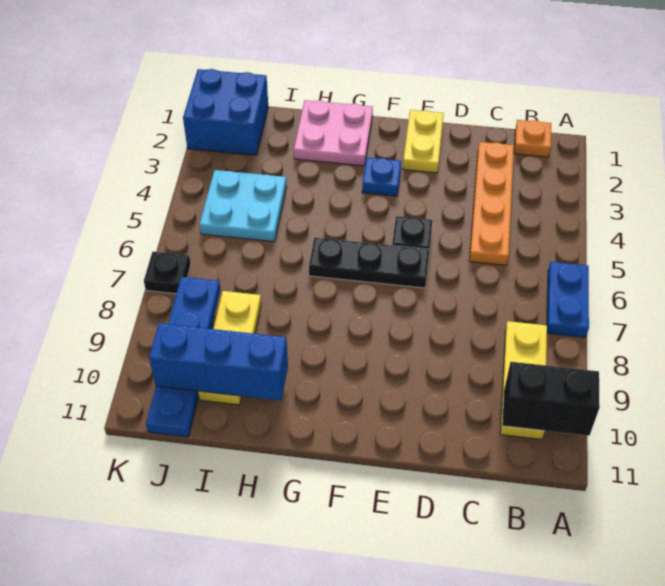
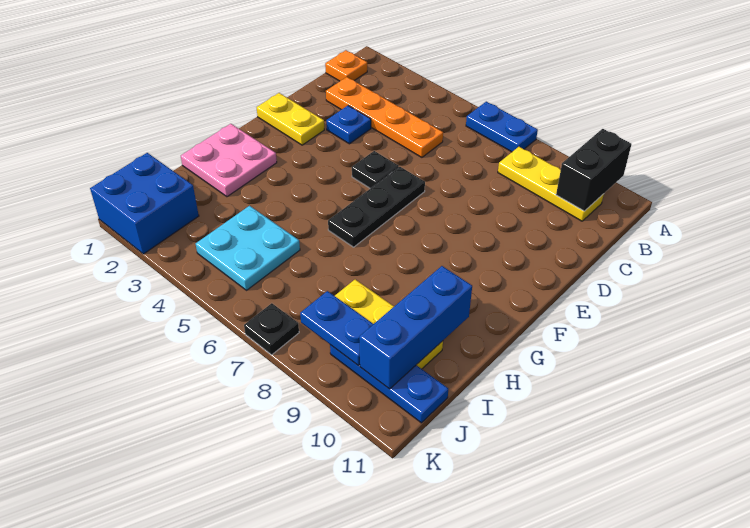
blue 1x1 plate [362,157,401,196] -> blue 1x1 plate moved to [326,106,371,144]

